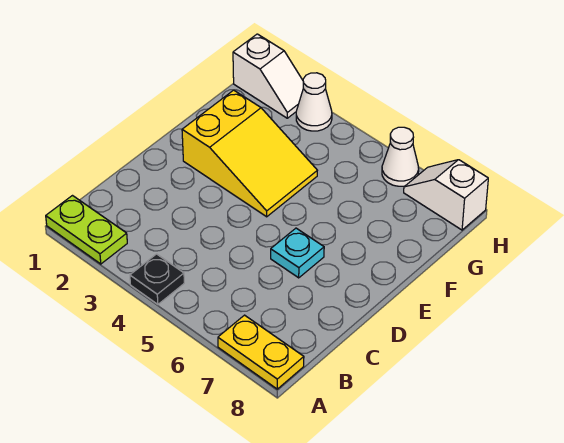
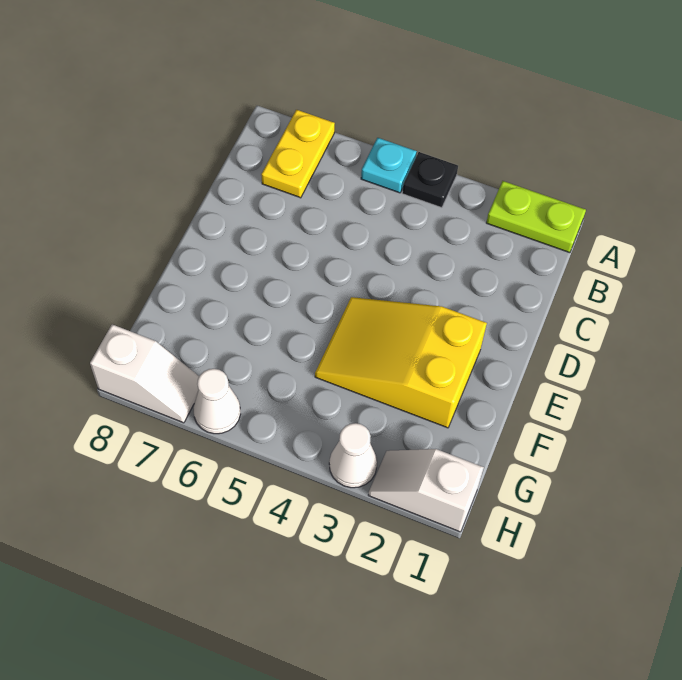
yellow 1x2 plate [218,315,304,389] -> yellow 1x2 plate turned to [261,110,335,198]
cyan 1x1 plate [271,228,324,278] -> cyan 1x1 plate moved to [361,138,417,193]

